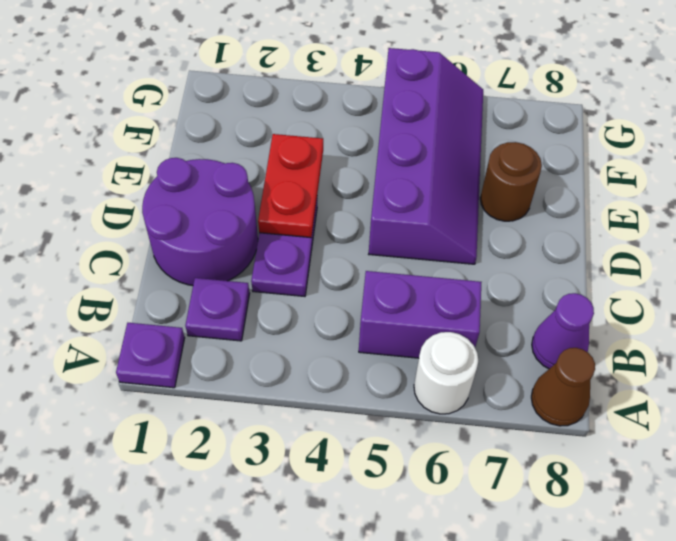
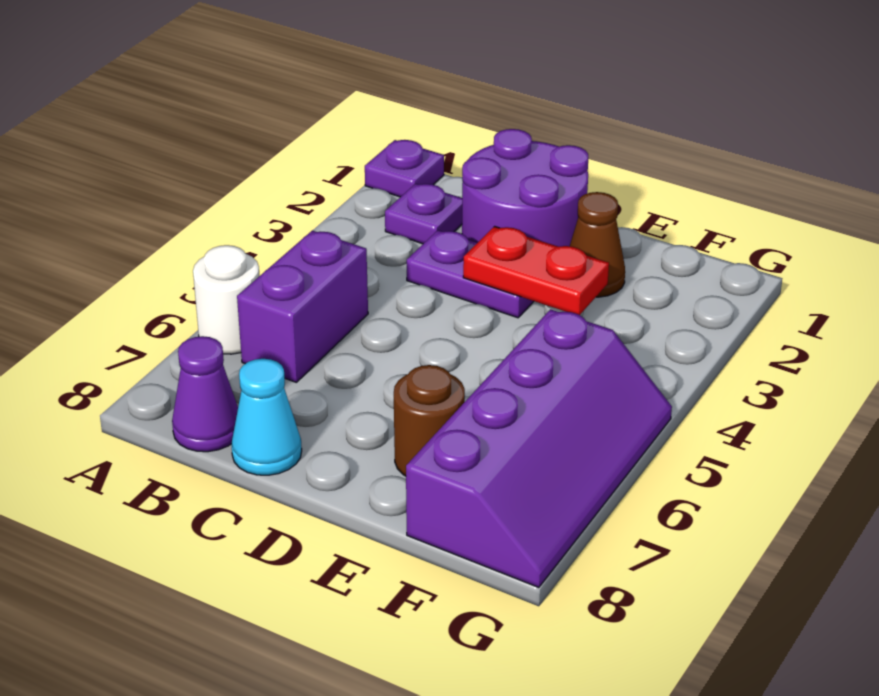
brown 1x1 cone [531,348,595,426] -> brown 1x1 cone moved to [570,192,625,297]
none -> cyan 1x1 cone [231,359,302,475]
purple 2x4 slope [369,48,483,264] -> purple 2x4 slope turned to [406,309,672,588]

